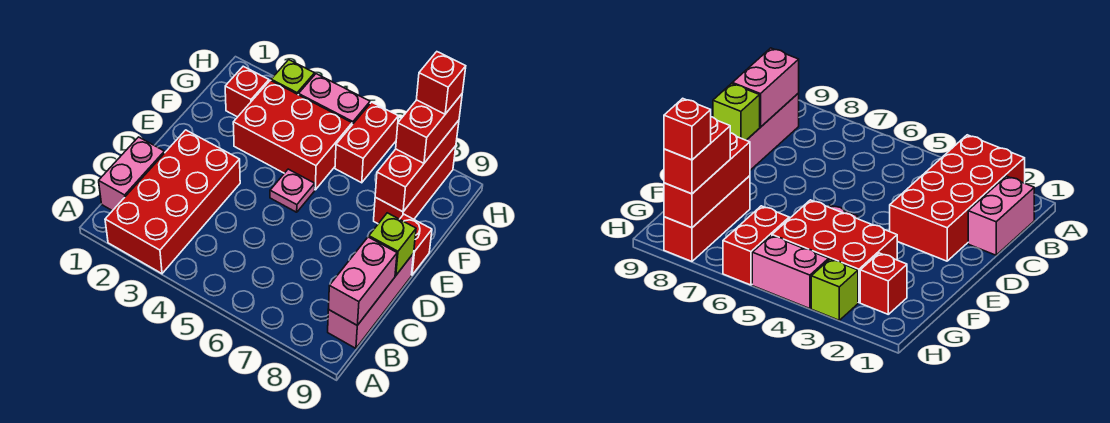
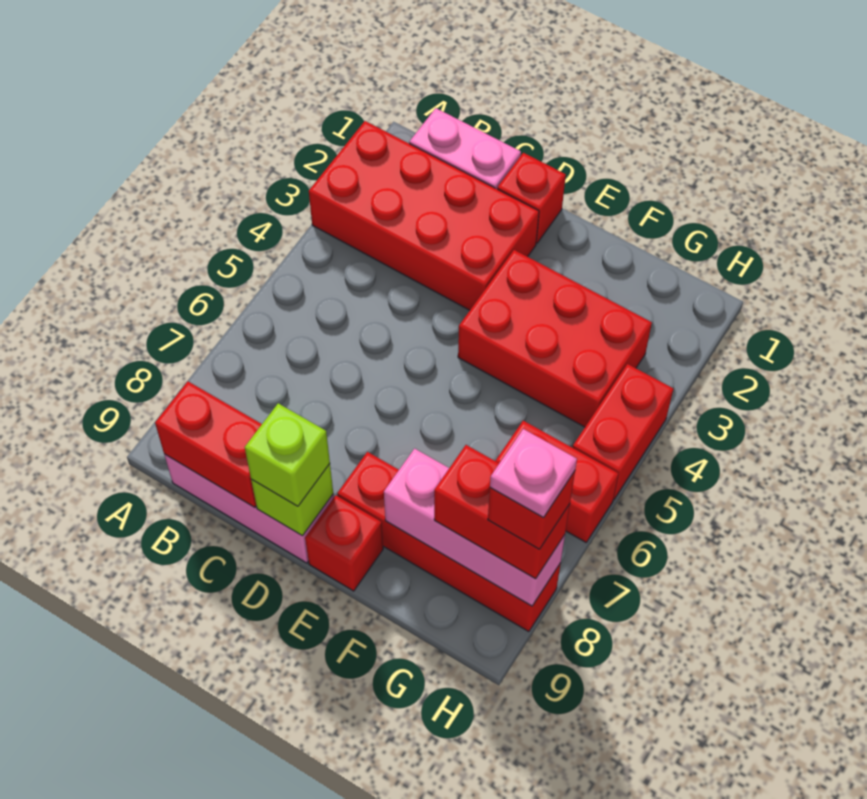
pink 1x2 brick [329,237,397,325] -> red 1x2 brick [155,382,262,507]
pink 1x1 plate [270,169,315,212] -> pink 1x1 plate moved to [490,429,577,518]
red 2x3 brick [233,80,352,190] -> red 2x3 brick turned to [458,250,652,427]
red 1x3 brick [374,146,456,224] -> red 1x4 brick [337,452,561,632]
red 1x3 brick [375,120,459,212] -> pink 1x3 brick [384,448,565,606]
red 1x1 brick [225,66,269,117] -> red 1x1 brick moved to [497,153,566,243]
lime 1x1 brick [271,60,315,95] -> lime 1x1 brick moved to [245,403,330,506]
pink 1x2 brick [299,74,370,125] -> red 1x2 brick [573,364,674,500]

